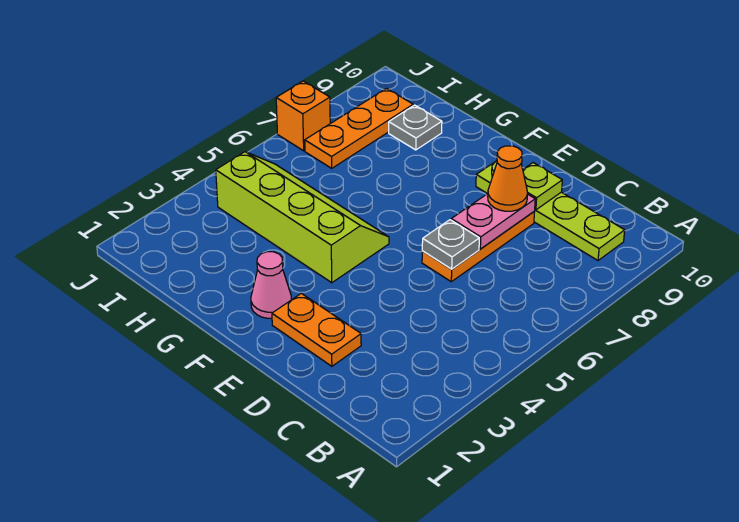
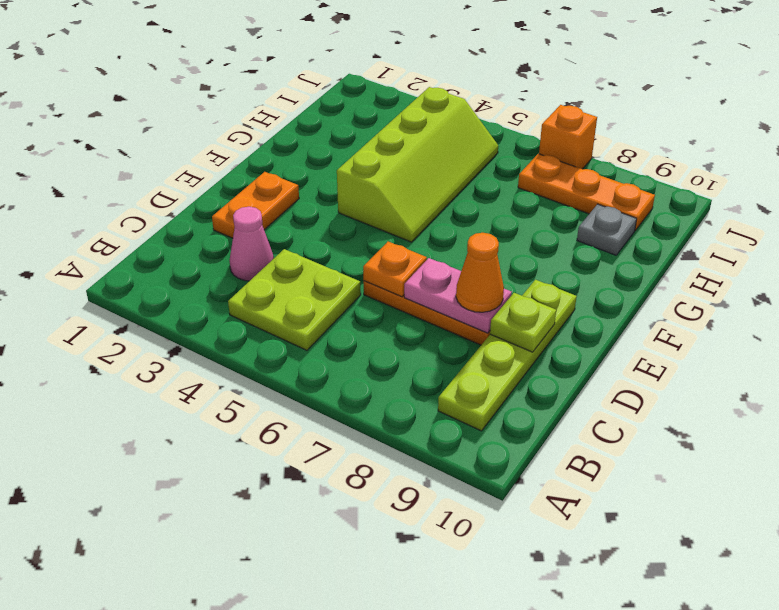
none -> lime 2x2 plate [228,249,361,350]
grey 1x1 plate [422,220,479,269] -> orange 1x1 plate [363,242,427,297]
pink 1x1 cone [251,252,291,318] -> pink 1x1 cone moved to [229,207,274,281]

